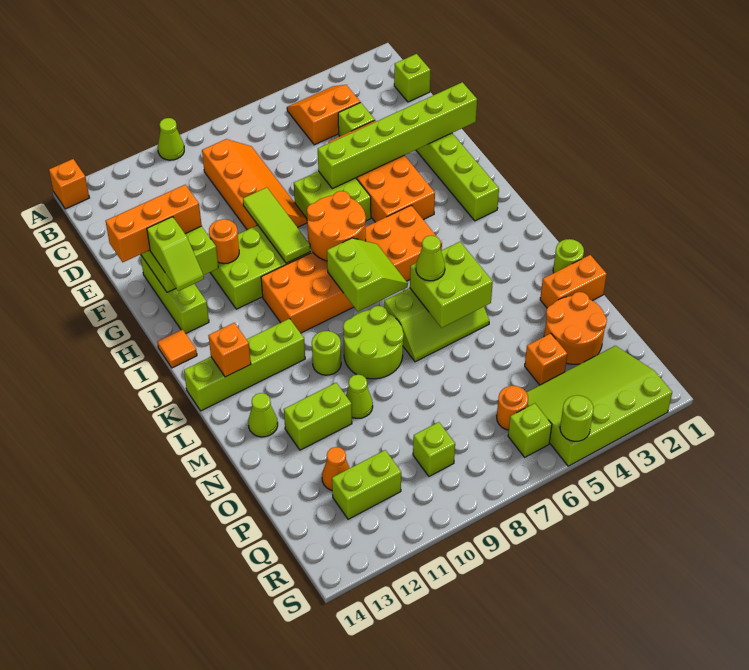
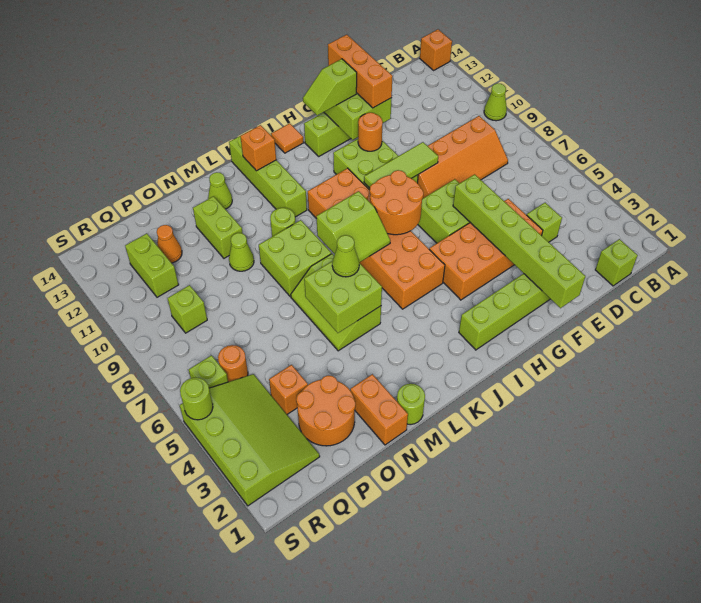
orange 2x2 slope [287,85,360,145] -> none
lime 2x2 round brick [343,306,404,379] -> lime 2x2 brick [259,220,331,296]

